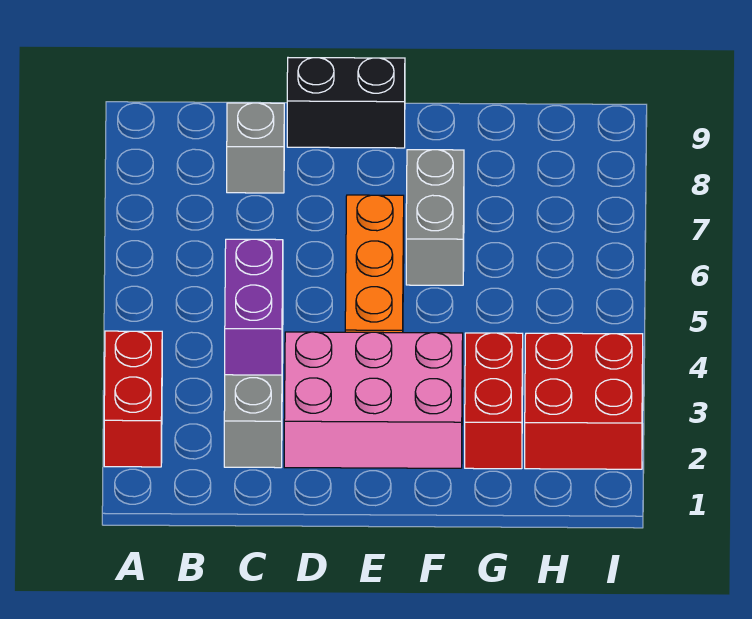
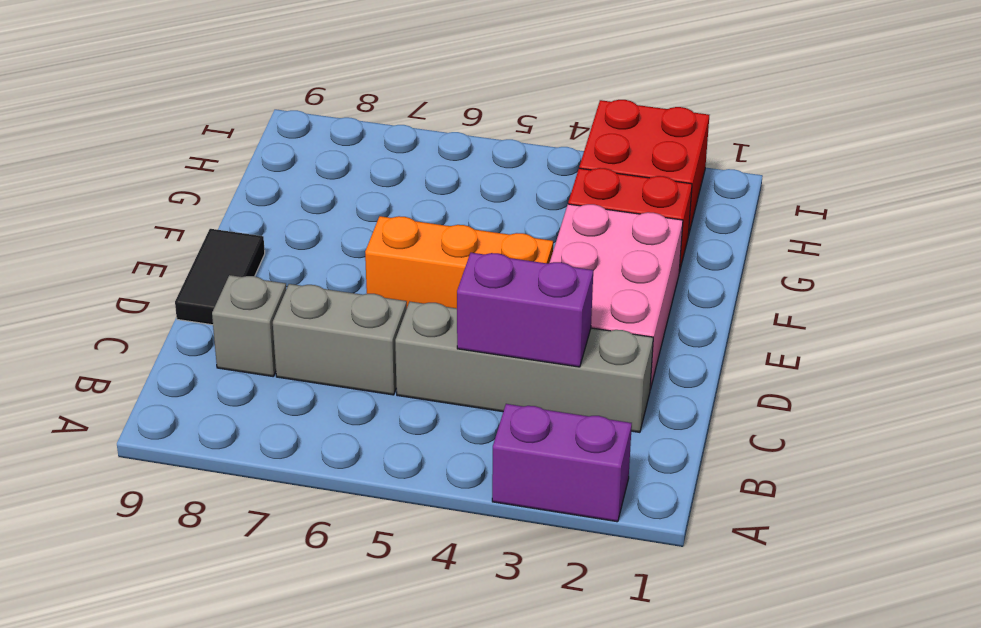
red 1x2 brick [104,331,162,467] -> purple 1x2 brick [492,404,632,522]
black 1x2 brick [287,58,405,148] -> black 1x2 tile [175,229,265,325]
grey 1x2 brick [406,150,464,285] -> grey 1x2 brick moved to [273,284,407,395]

